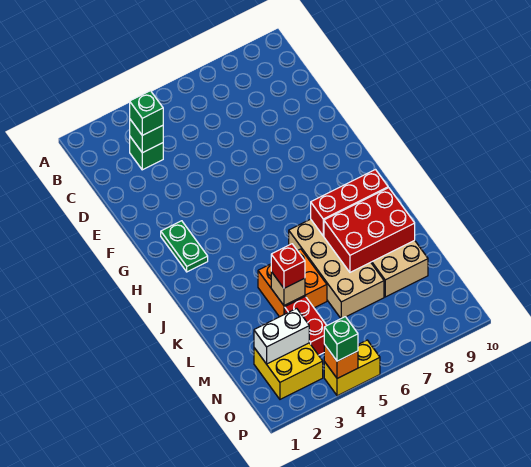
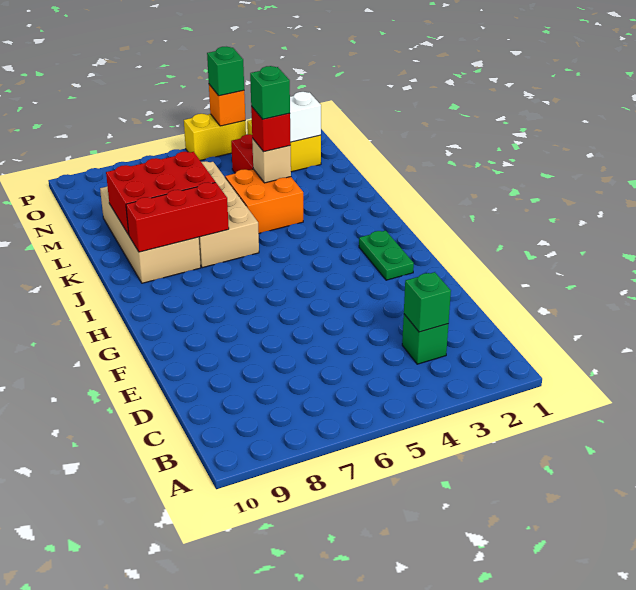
green 1x1 brick [130,91,163,135] -> green 1x1 brick moved to [250,66,290,119]

